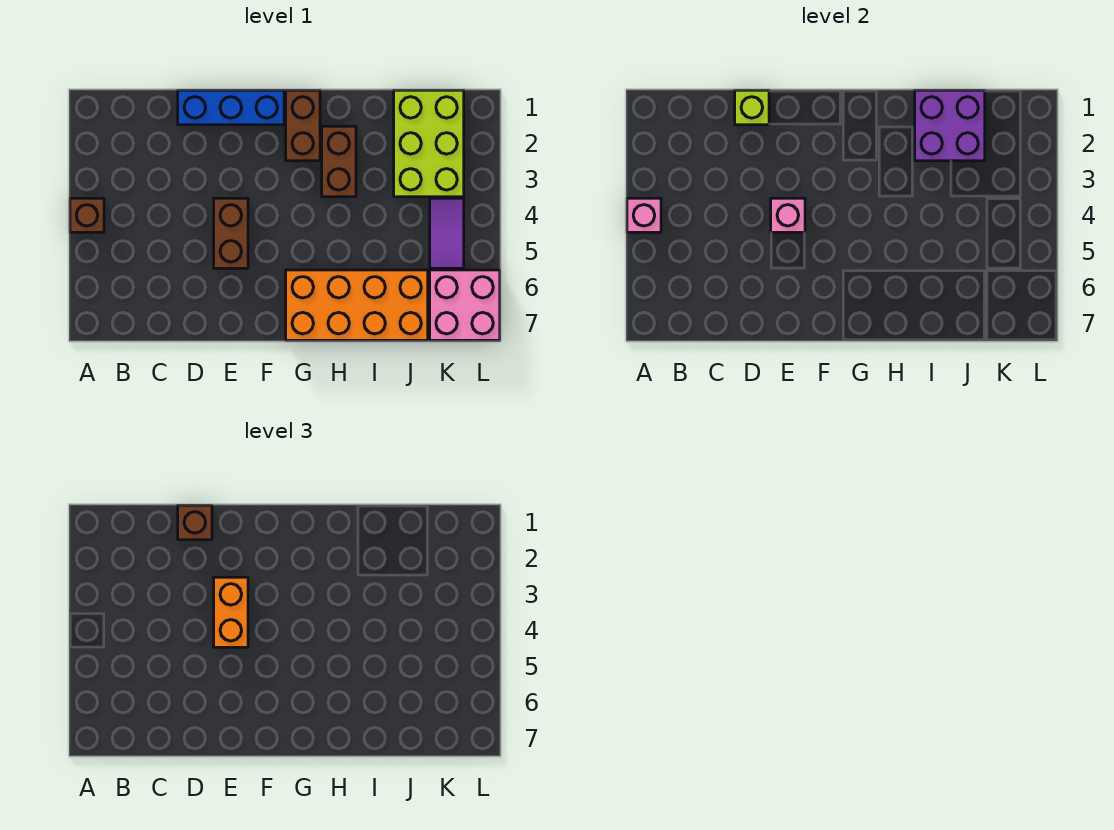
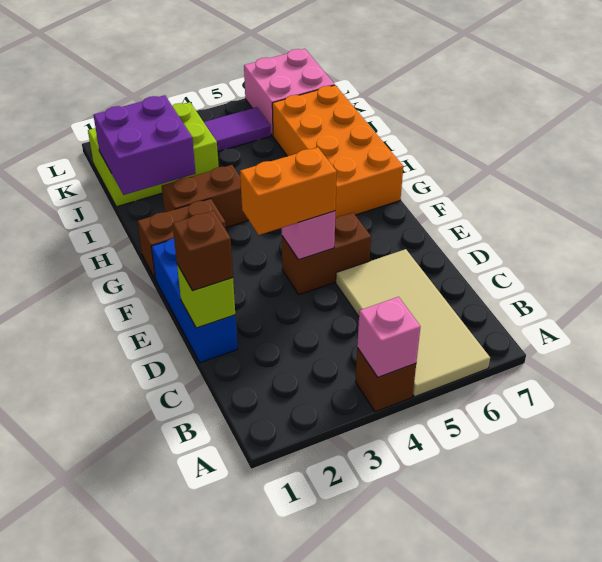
none -> tan 2x4 tile [336,249,490,397]

